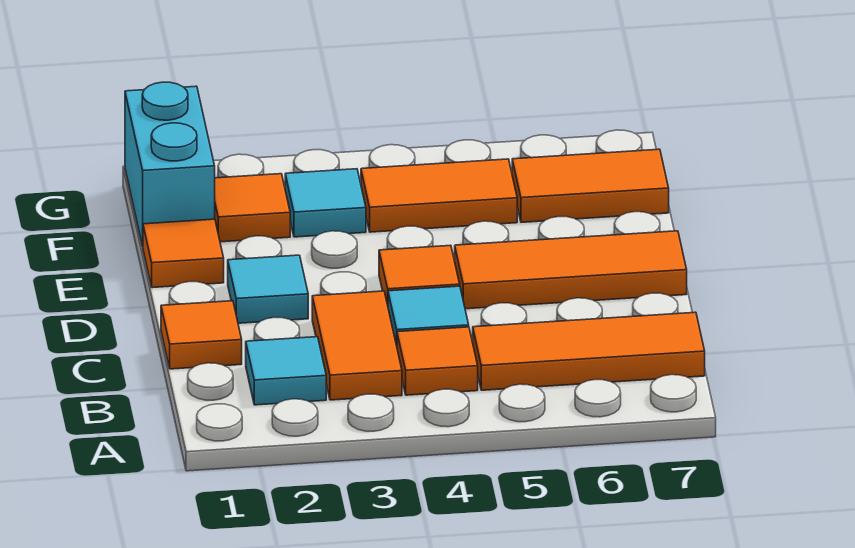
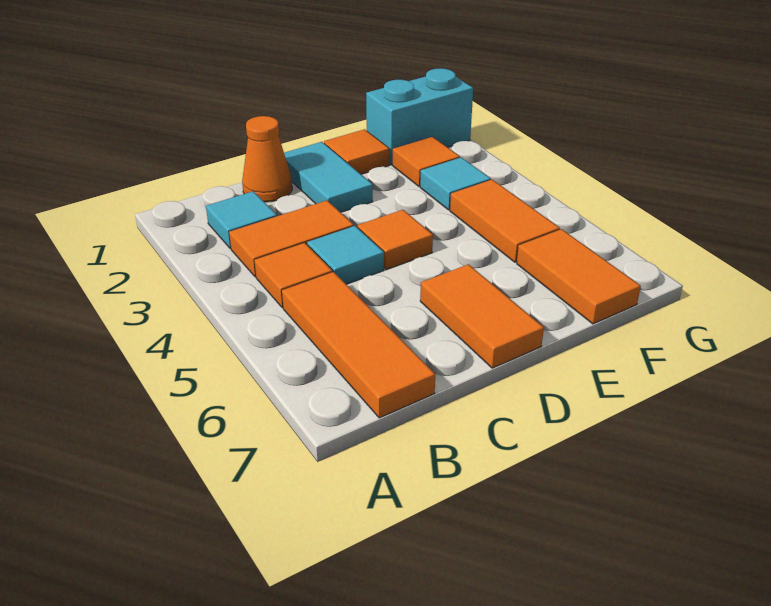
orange 1x1 tile [161,301,242,369] -> orange 1x1 cone [242,116,292,202]
cyan 1x1 tile [228,255,308,323] -> cyan 1x2 tile [284,142,373,212]
orange 1x3 tile [455,231,687,309] -> orange 1x2 tile [420,264,544,368]

